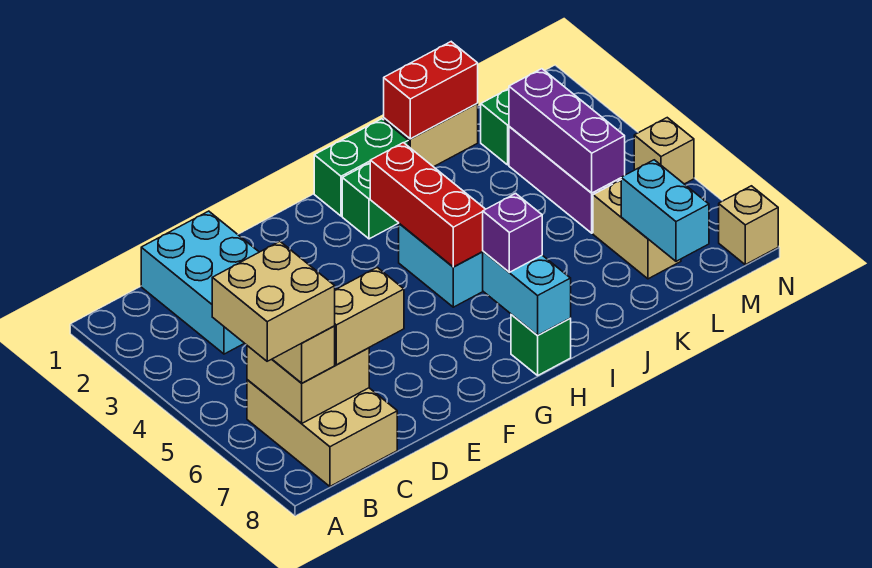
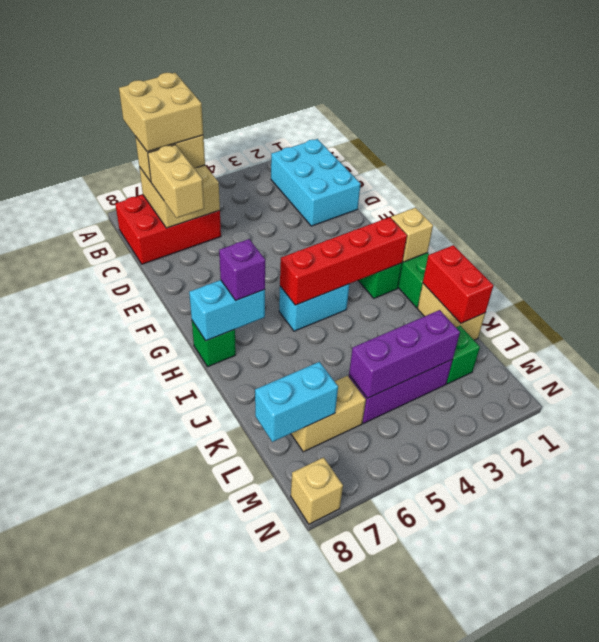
tan 2x3 brick [247,380,397,486] -> red 2x3 brick [115,195,221,264]
cyan 2x3 brick [141,211,259,354] -> cyan 2x3 brick turned to [271,139,361,226]
red 1x3 brick [370,143,485,267] -> red 1x4 brick [280,217,407,305]
tan 1x1 brick [634,118,694,184] -> tan 1x1 brick moved to [391,208,433,262]

